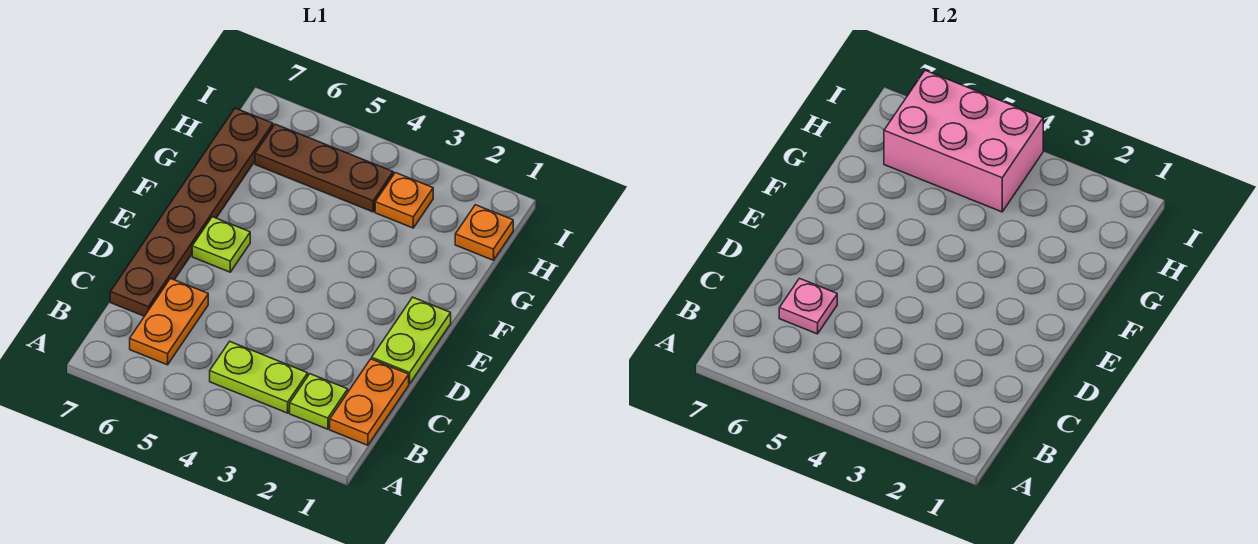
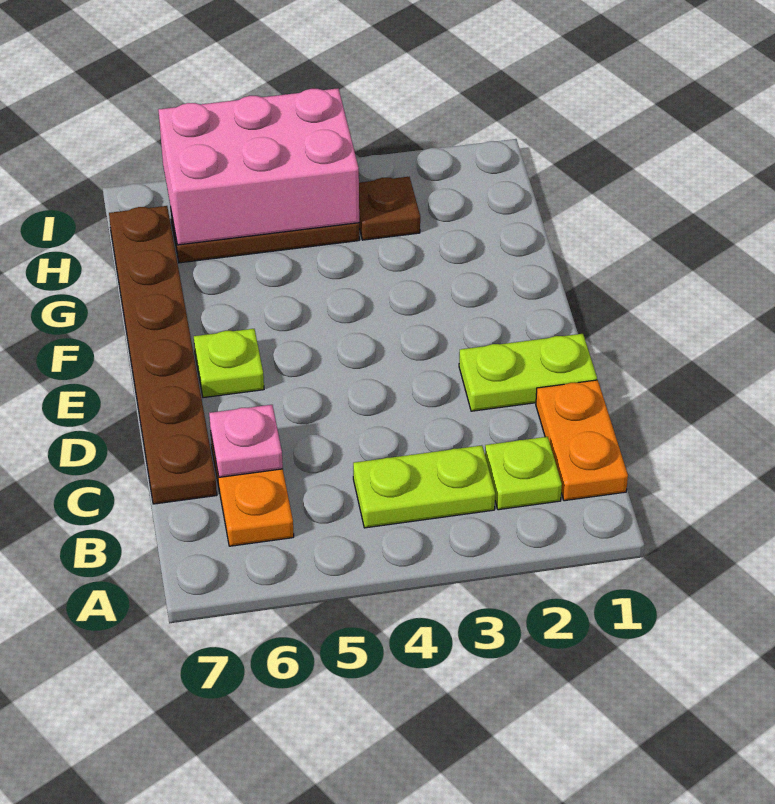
lime 1x2 plate [372,297,451,384] -> lime 1x2 plate turned to [459,334,597,411]
orange 1x1 plate [455,205,513,260] -> none
orange 1x1 plate [375,173,433,228] -> brown 1x1 plate [359,177,420,240]

